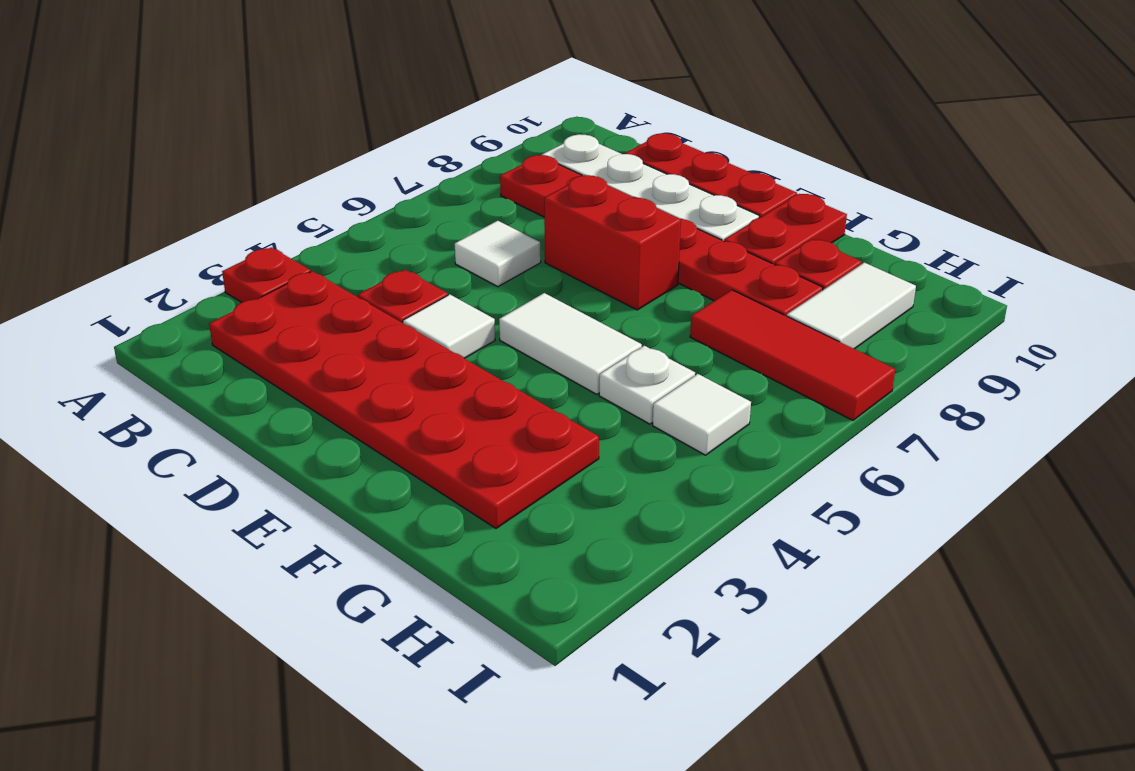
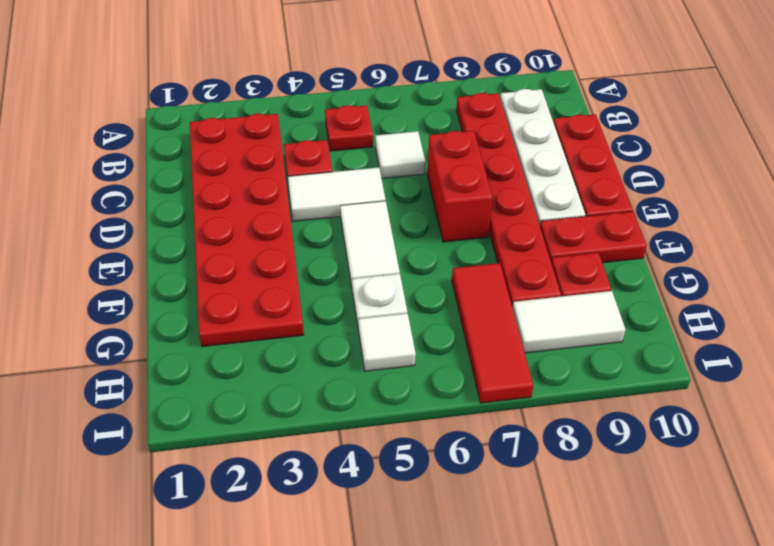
red 1x1 plate [222,247,311,302] -> red 1x1 plate moved to [325,105,373,151]
white 1x1 tile [403,294,495,358] -> white 1x2 tile [288,167,386,221]

